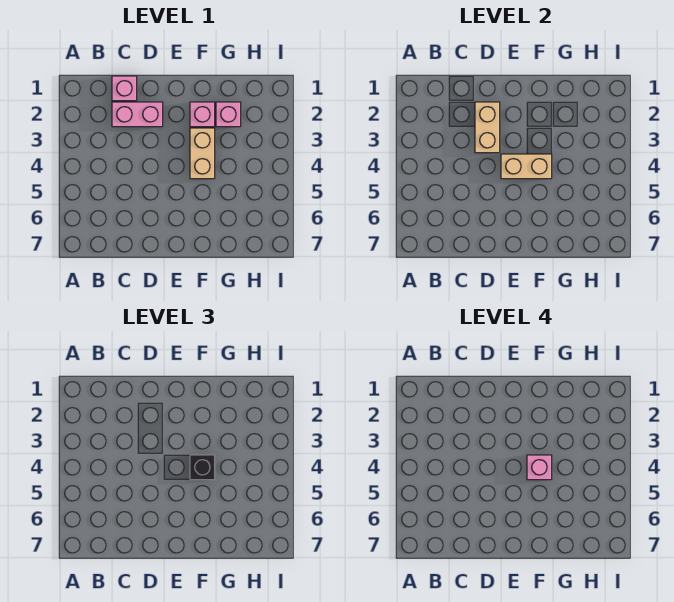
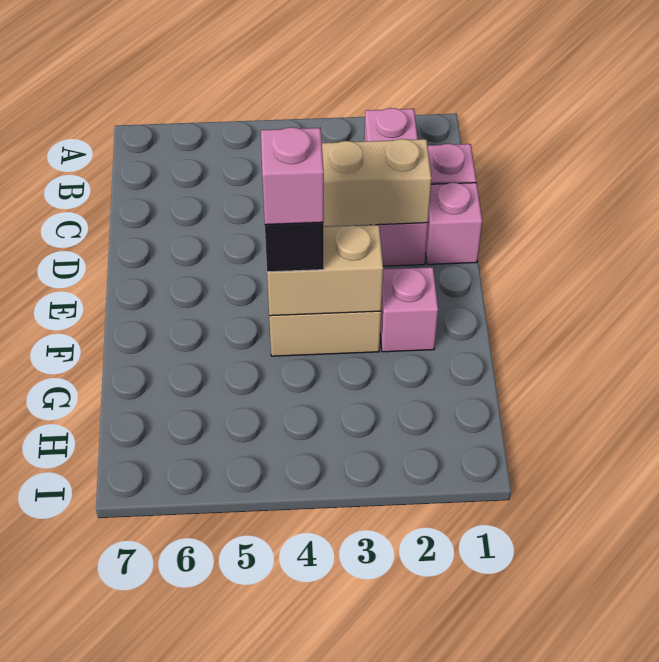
pink 1x2 brick [112,102,163,127] -> pink 1x3 brick [364,108,428,266]
tan 1x2 brick [501,154,552,179] -> tan 1x2 brick turned to [267,225,383,316]
pink 1x1 brick [216,102,241,127] -> pink 1x1 brick moved to [426,183,482,264]

